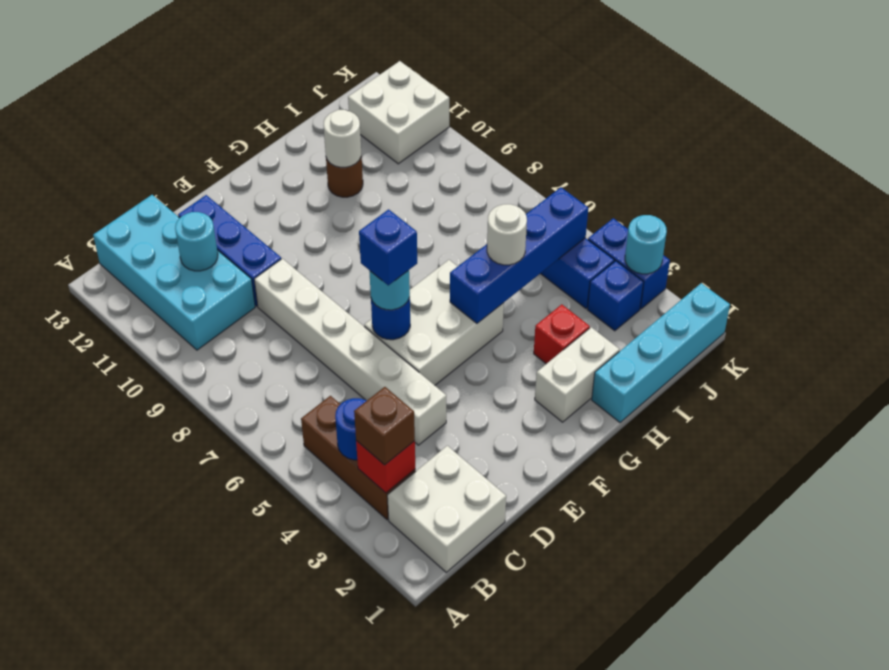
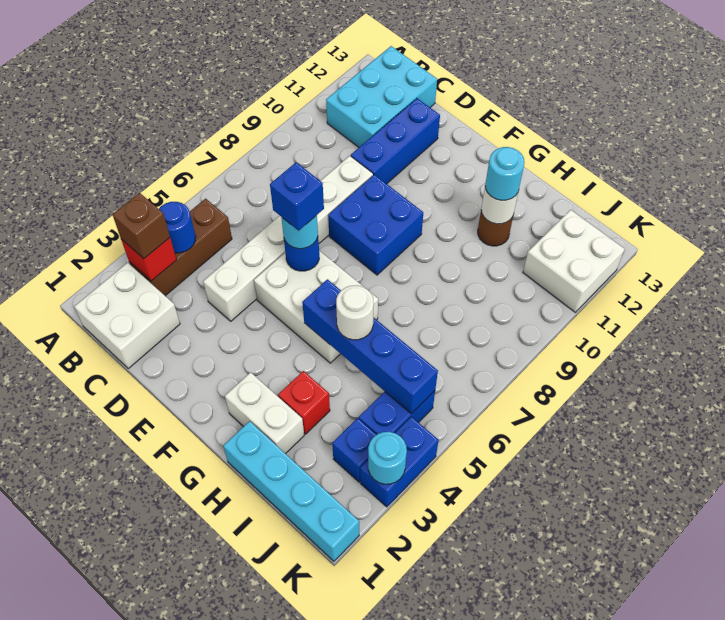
cyan 2x4 brick [93,195,255,350] -> cyan 2x3 brick [326,46,437,147]
cyan 1x1 round brick [175,212,218,271] -> cyan 1x1 round brick moved to [485,147,524,200]
none -> blue 2x2 brick [328,175,423,275]

